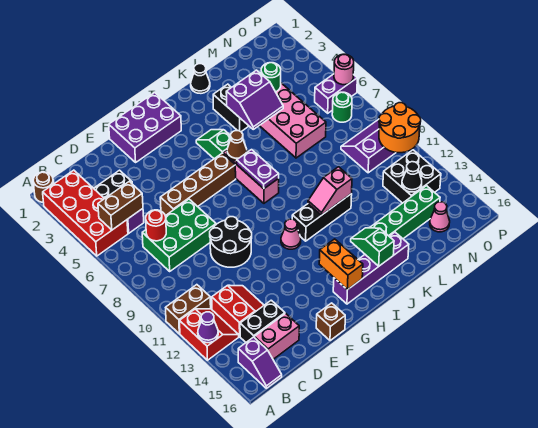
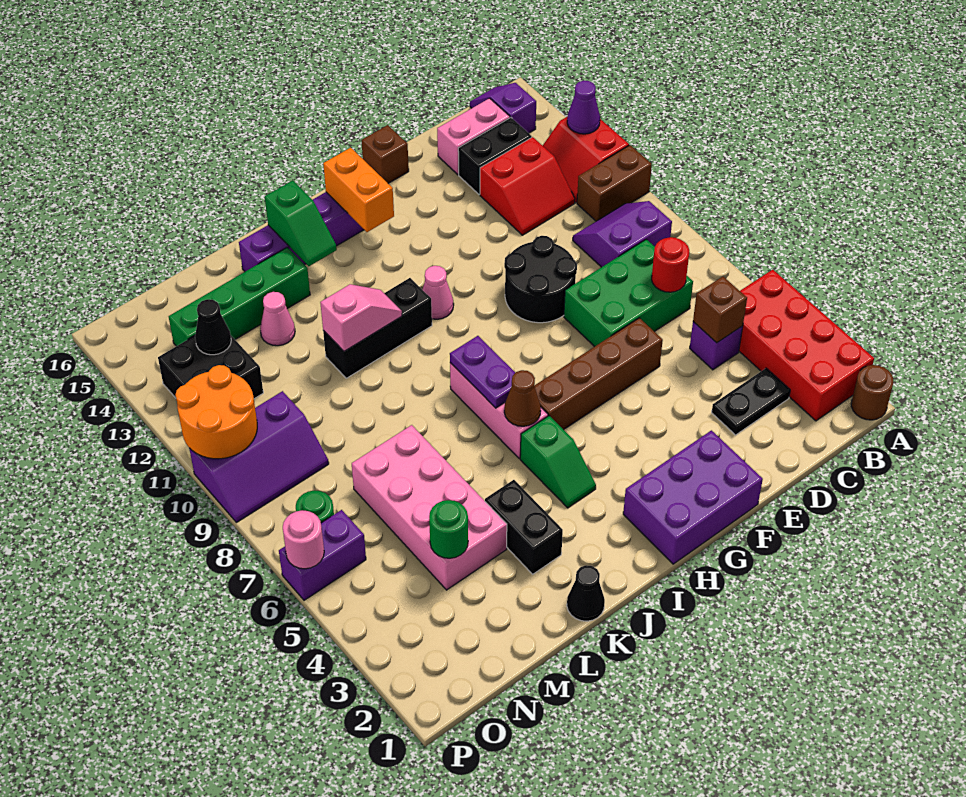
brown 1x2 brick [98,182,143,230] -> brown 1x1 brick [693,277,747,343]
red 2x2 slope [212,285,264,336] -> red 2x2 slope turned to [480,137,575,235]
purple 2x2 slope [226,70,283,129] -> purple 2x2 slope moved to [573,201,672,267]
pink 1x1 cone [430,202,450,232] -> pink 1x1 cone moved to [260,292,295,346]

